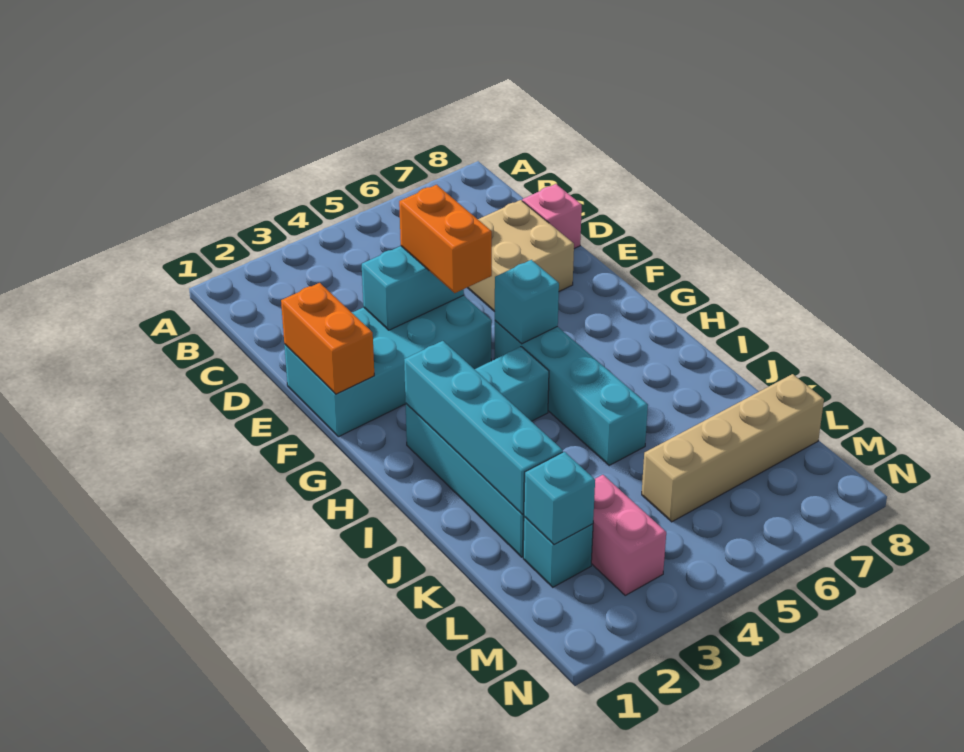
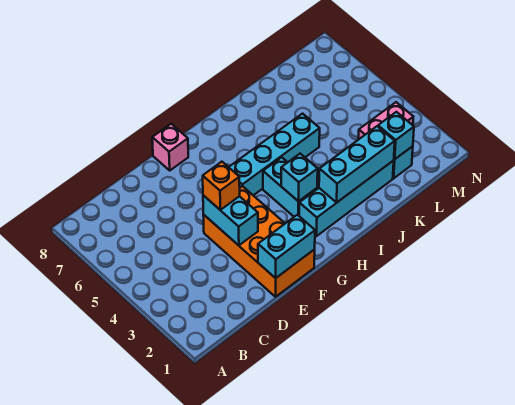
tan 2x2 brick [467,200,574,312] -> none
pink 1x1 brick [522,184,582,249] -> pink 1x1 brick moved to [152,124,188,170]
cyan 2x4 brick [284,295,492,437] -> orange 2x4 brick [203,186,315,297]
orange 1x2 brick [281,283,374,394] -> cyan 1x2 brick [258,215,315,278]
orange 1x2 brick [399,185,492,293] -> orange 1x1 brick [203,162,240,210]
cyan 1x1 brick [495,260,559,344] -> cyan 1x1 brick moved to [281,154,318,201]
cyan 1x4 brick [404,341,563,515] -> cyan 1x3 brick [319,126,395,203]
tan 1x4 brick [642,374,824,522] -> none

